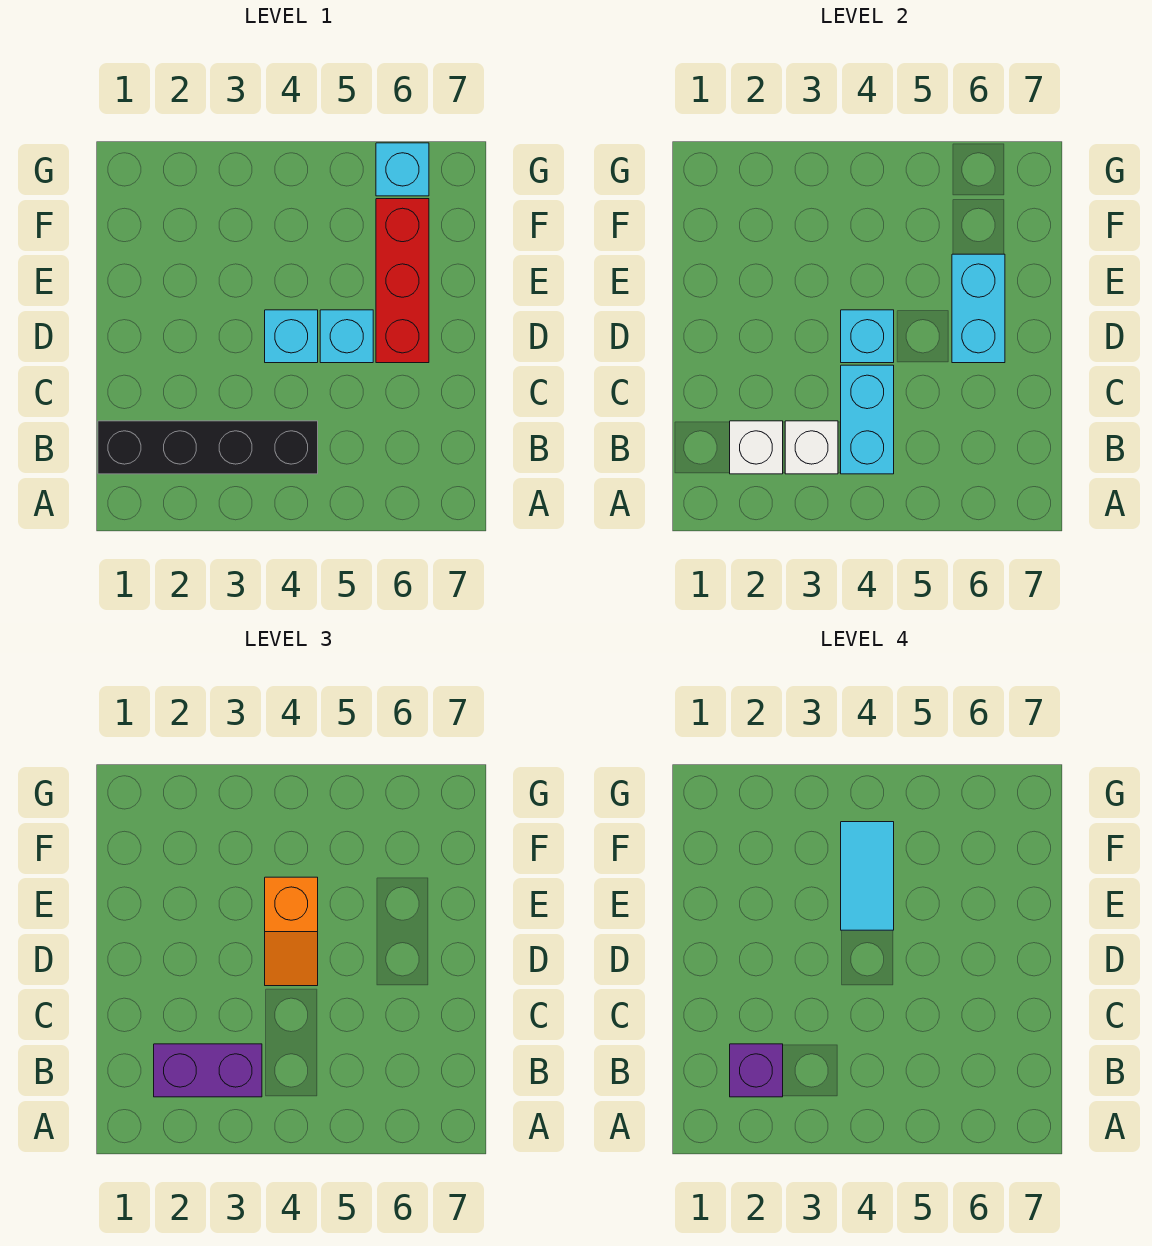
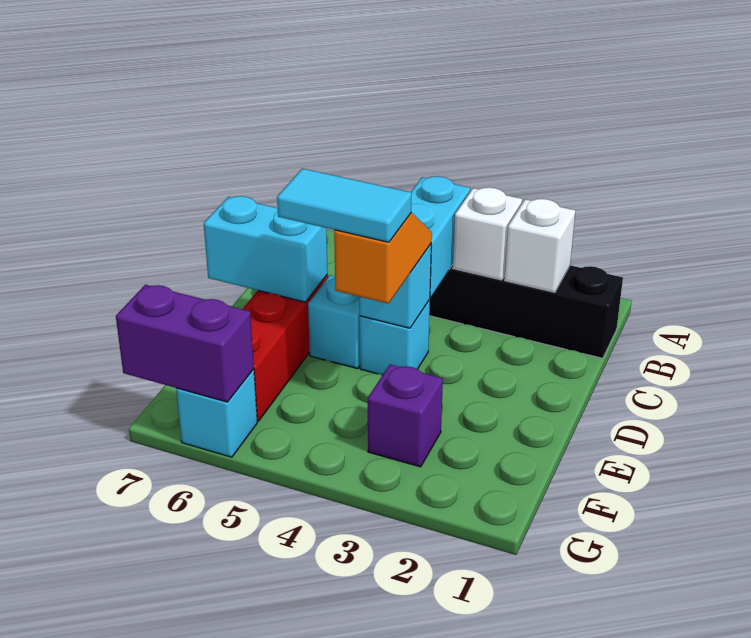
purple 1x2 brick [154,1044,262,1097] -> purple 1x2 brick moved to [116,285,254,402]
purple 1x1 brick [730,1044,783,1097] -> purple 1x1 brick moved to [368,364,443,467]
cyan 1x2 brick [952,254,1005,363] -> cyan 1x2 brick turned to [204,196,328,302]
cyan 1x2 tile [841,822,894,930] -> cyan 1x2 tile turned to [277,169,412,242]

